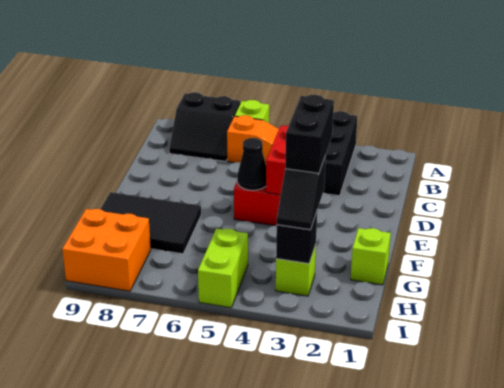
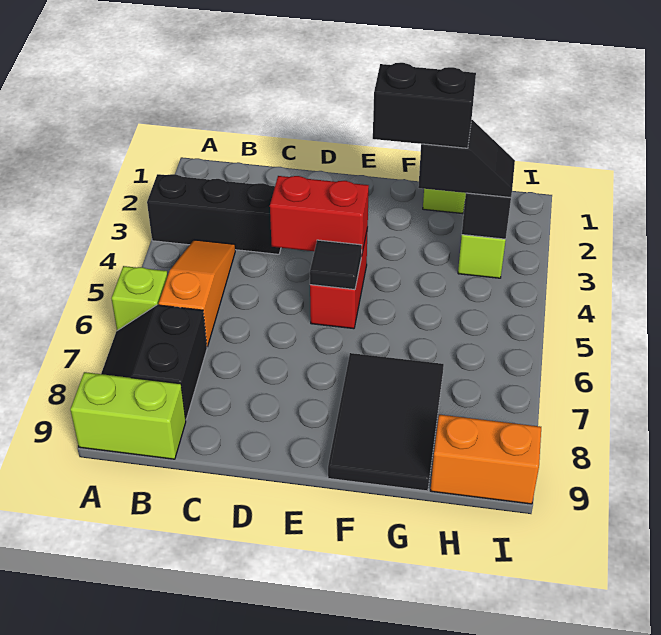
black 2x2 slope [169,92,240,161] -> black 2x2 slope turned to [101,305,207,420]
black 1x1 cone [237,138,266,190] -> black 1x1 tile [310,240,362,290]
lime 1x2 brick [198,229,248,308] -> lime 1x2 brick moved to [70,372,186,459]
orange 2x2 brick [62,209,151,291] -> orange 1x2 brick [430,415,541,504]

